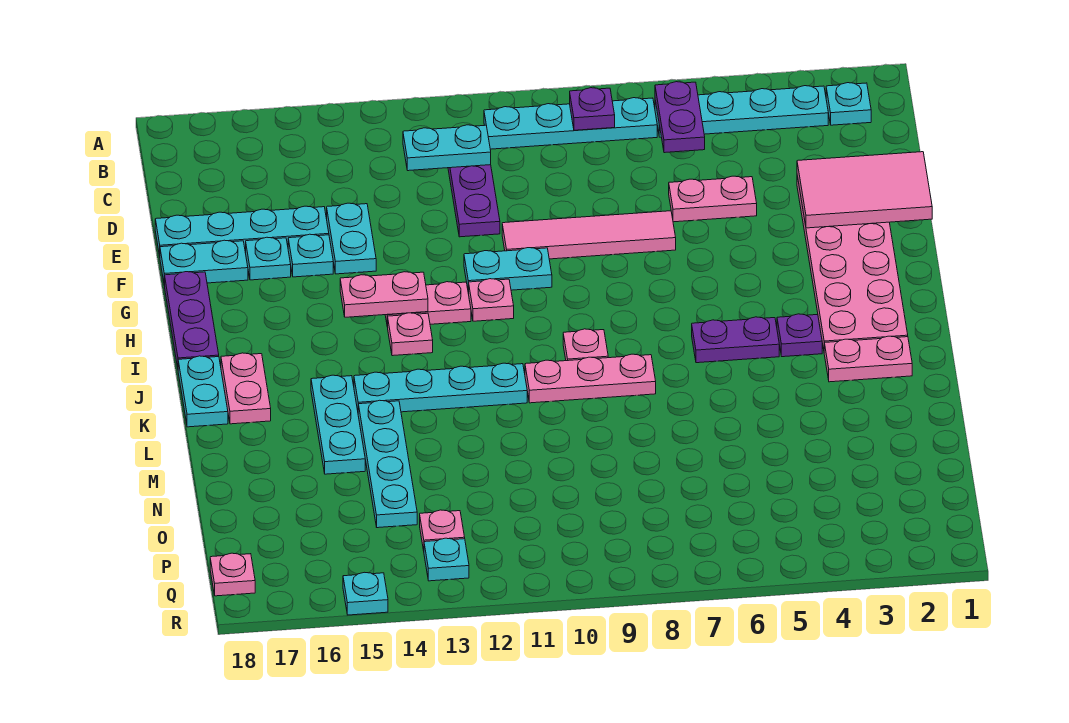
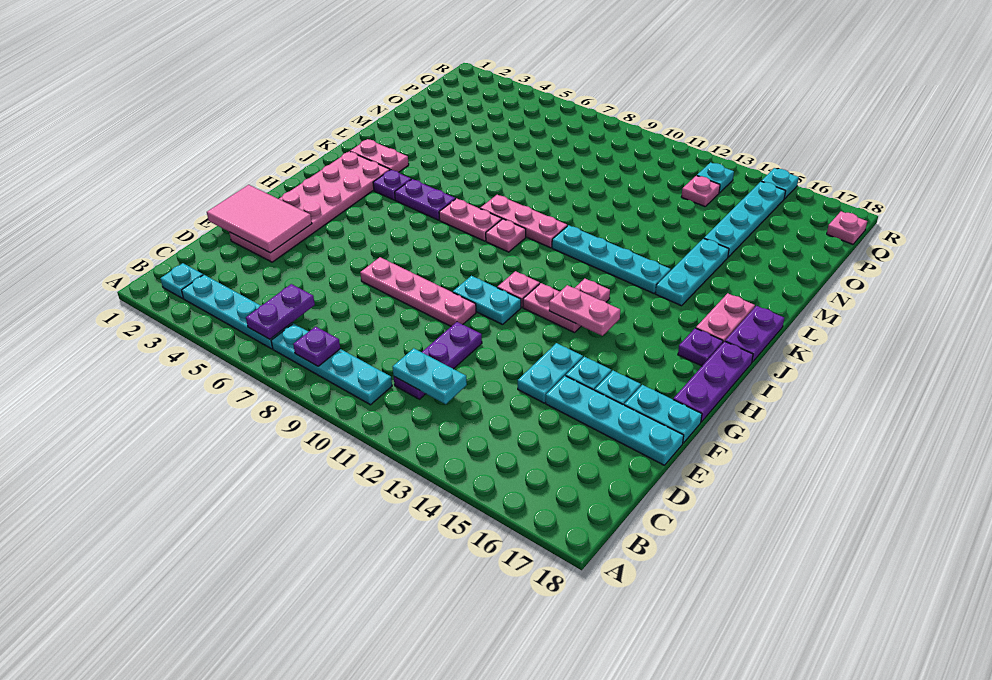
pink 1x2 plate [669,176,757,222] -> pink 1x2 plate moved to [439,199,502,241]
pink 1x4 tile [502,211,676,259] -> pink 1x4 plate [360,257,476,326]
none -> purple 1x1 plate [678,328,723,366]
cyan 1x2 plate [178,356,228,427] -> purple 1x2 plate [725,306,784,362]
cyan 1x4 plate [358,400,417,528] -> cyan 1x4 plate moved to [704,182,786,257]

